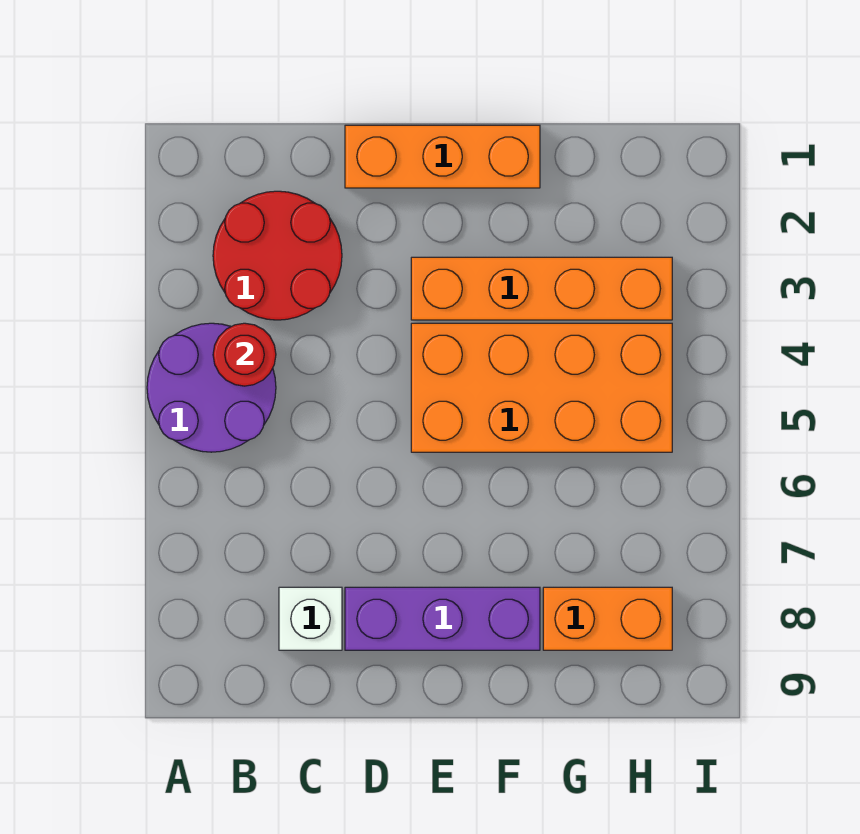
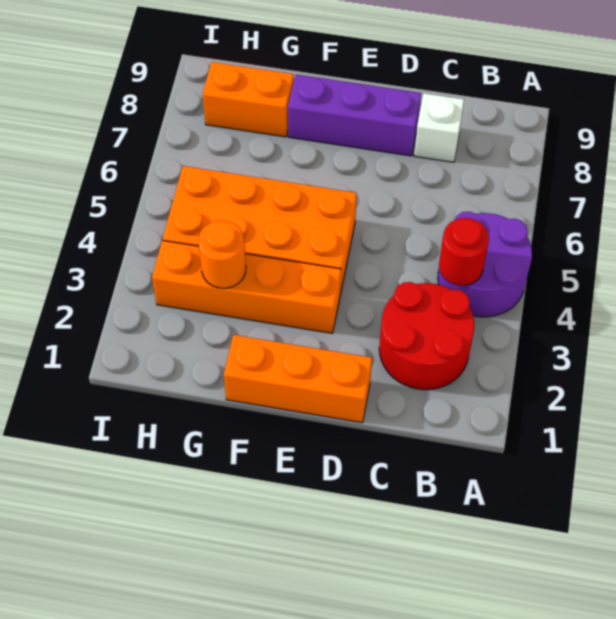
none -> orange 1x1 round brick [198,221,246,288]

